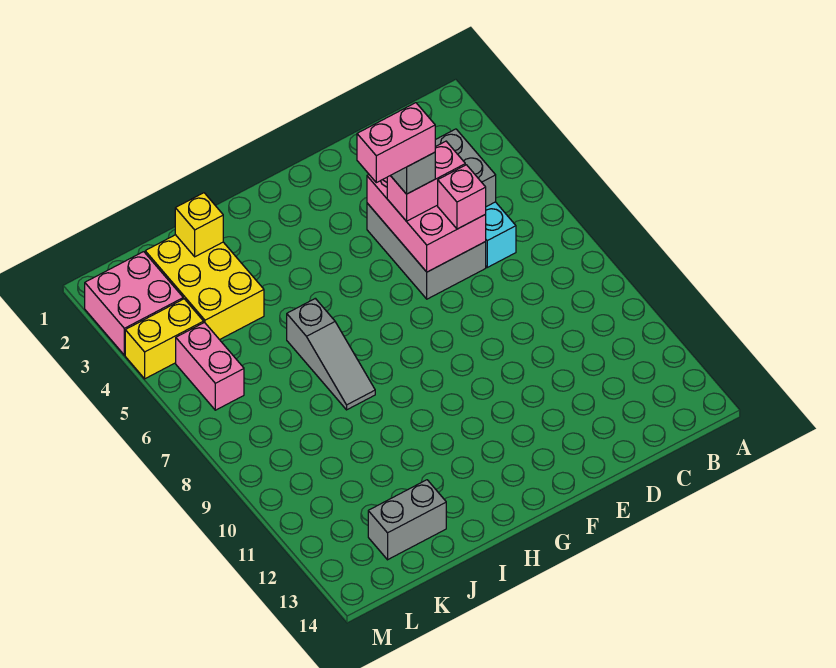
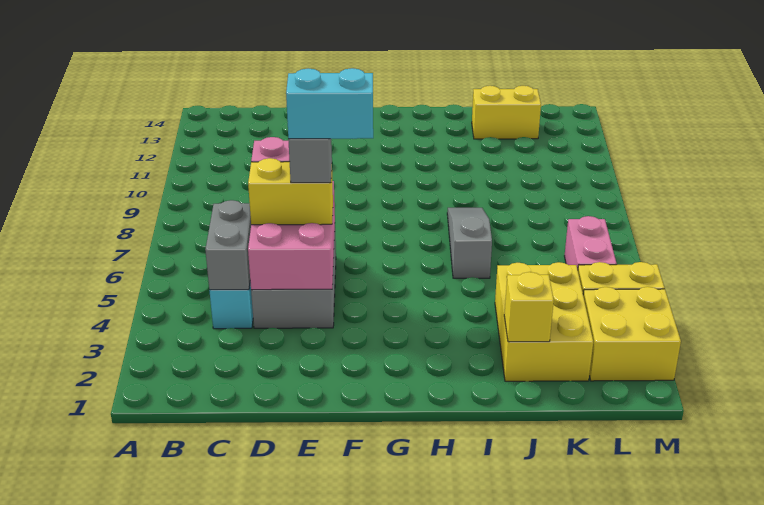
pink 1x2 brick [387,141,465,221] -> yellow 1x2 brick [248,158,333,225]
pink 1x2 brick [357,103,435,183] -> cyan 1x2 brick [286,68,373,139]
grey 1x2 brick [368,480,446,560] -> yellow 1x2 brick [472,86,541,139]
pink 2x2 brick [85,252,183,355] -> yellow 2x2 brick [583,287,681,381]

